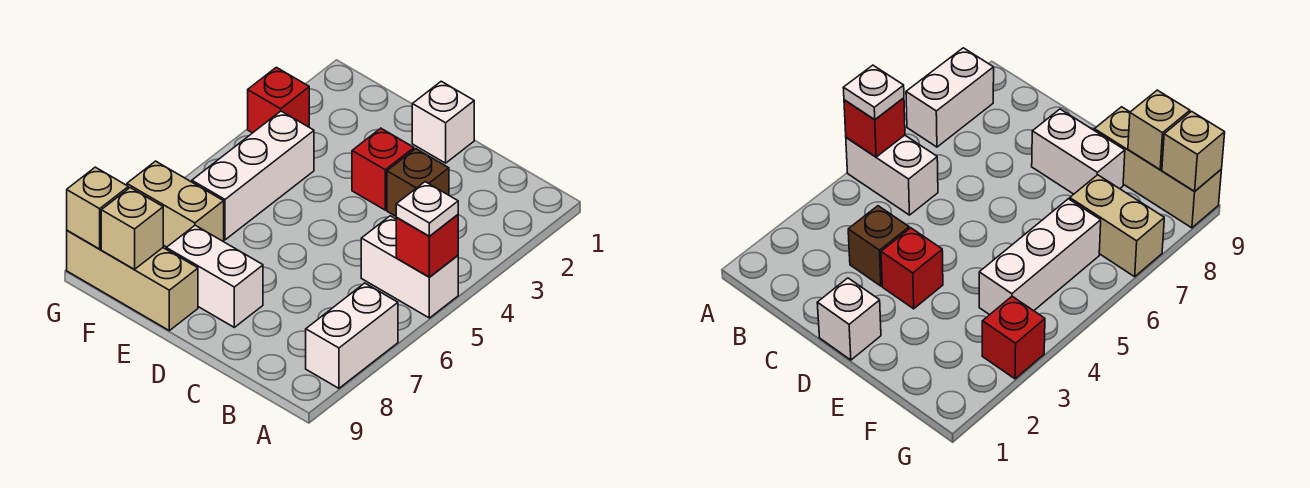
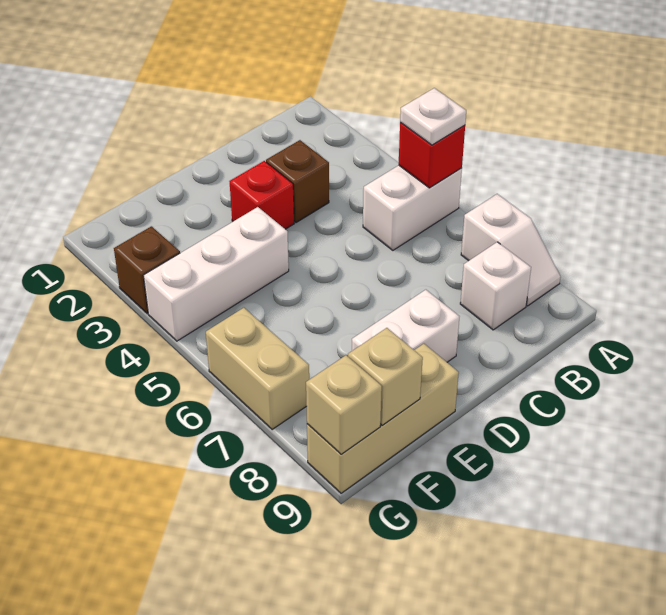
white 1x2 brick [306,283,398,388] -> white 1x2 slope [461,194,561,306]
white 1x1 brick [412,81,474,163] -> white 1x1 brick moved to [460,242,531,330]
white 1x3 brick [192,111,314,240] -> white 1x3 brick turned to [143,207,289,341]
tan 1x2 brick [127,161,224,247] -> tan 1x2 brick turned to [206,308,309,429]
red 1x1 brick [248,67,309,133] -> brown 1x1 brick [114,226,180,314]

